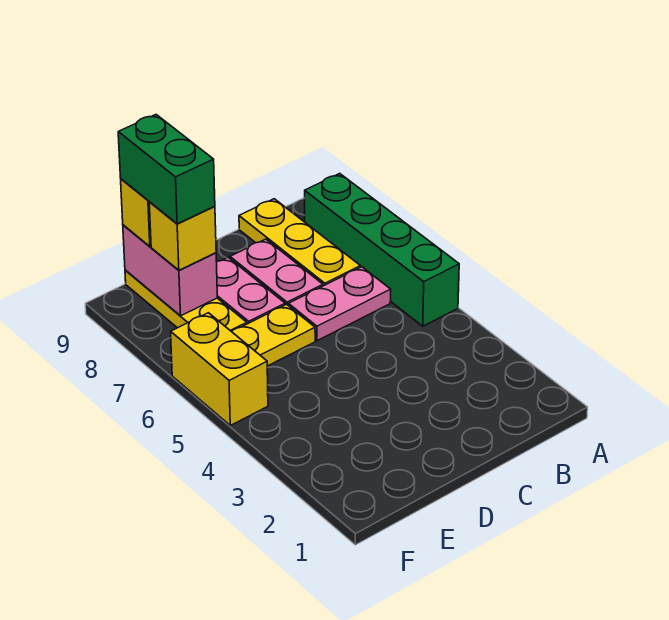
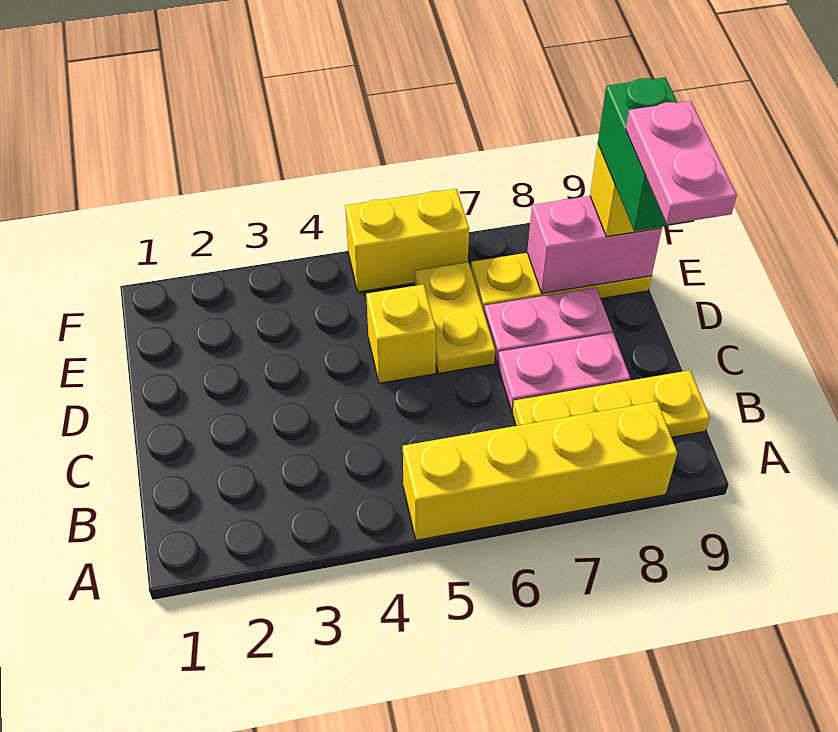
green 1x4 brick [305,173,459,326] -> yellow 1x4 brick [403,402,677,540]
pink 1x2 plate [288,267,391,341] -> pink 1x2 plate moved to [626,101,737,224]
yellow 1x1 brick [149,202,216,270] -> yellow 1x1 brick moved to [366,284,436,383]
green 1x2 brick [118,115,215,224] -> green 1x2 brick turned to [598,77,694,231]

